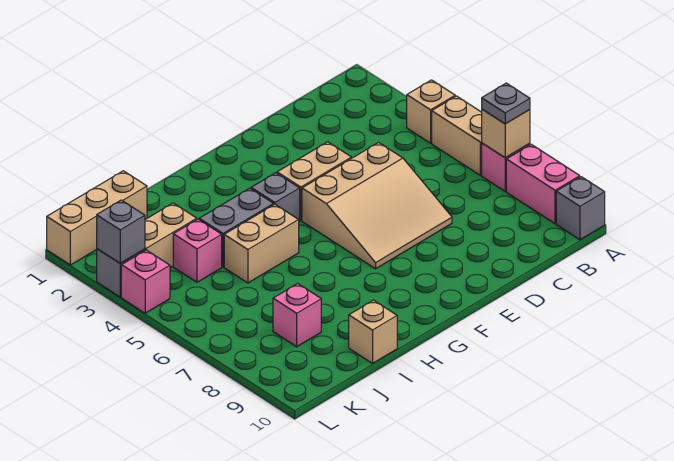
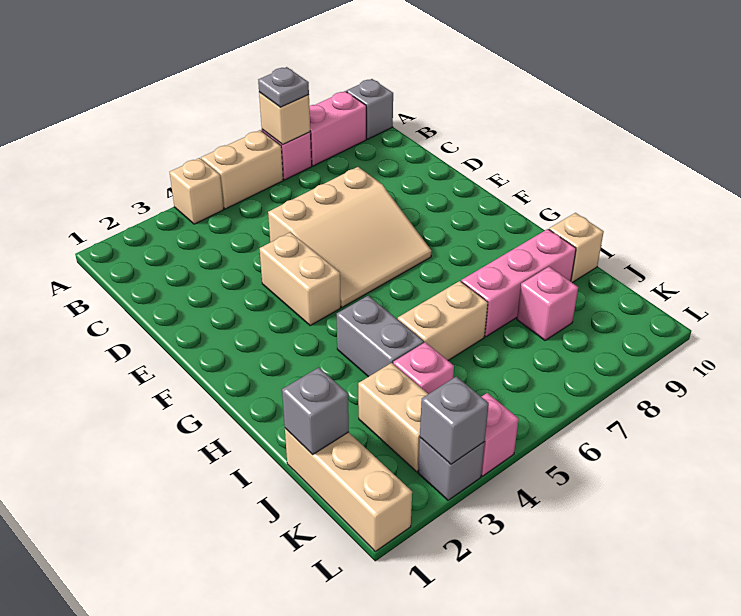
tan 3x3 slope [302,142,452,269] -> tan 3x3 slope turned to [268,167,432,307]
grey 1x1 brick [251,173,300,221] -> grey 1x1 brick moved to [282,368,349,455]
tan 1x2 brick [224,204,299,283] -> tan 1x2 brick turned to [398,281,488,360]
none -> pink 1x3 brick [461,229,576,337]

